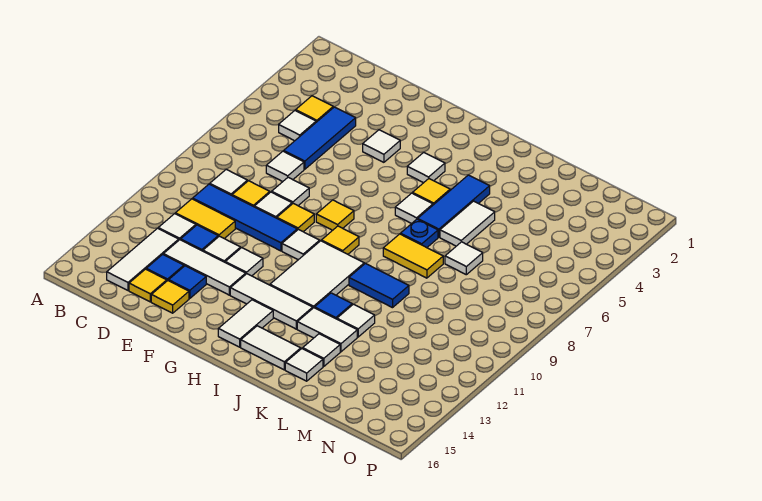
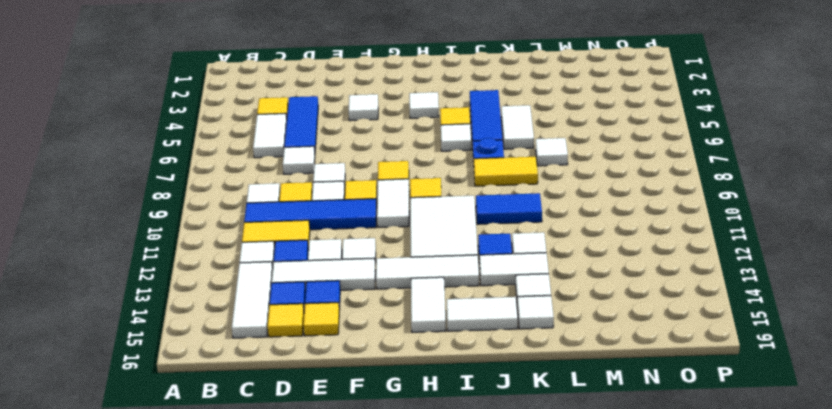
white 1x1 tile [279,110,316,141] -> white 1x2 tile [253,114,287,158]
white 1x1 tile [282,230,320,260] -> white 1x2 tile [377,179,409,227]

